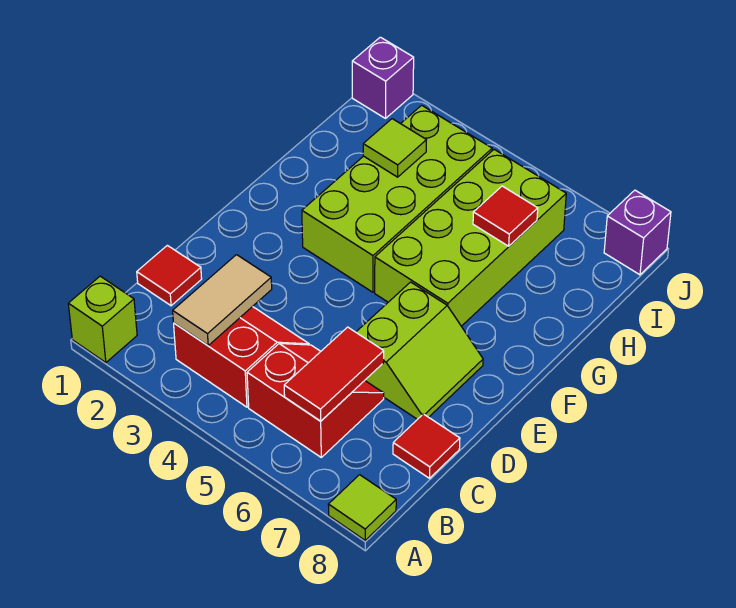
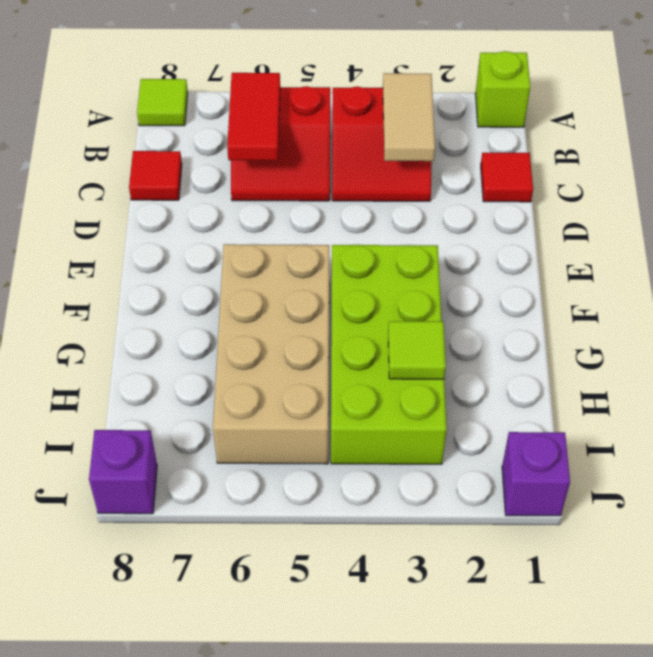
lime 2x2 slope [356,282,483,419] -> none
lime 2x4 brick [375,150,566,326] -> tan 2x4 brick [213,244,329,464]
red 1x1 tile [473,186,538,246] -> none

